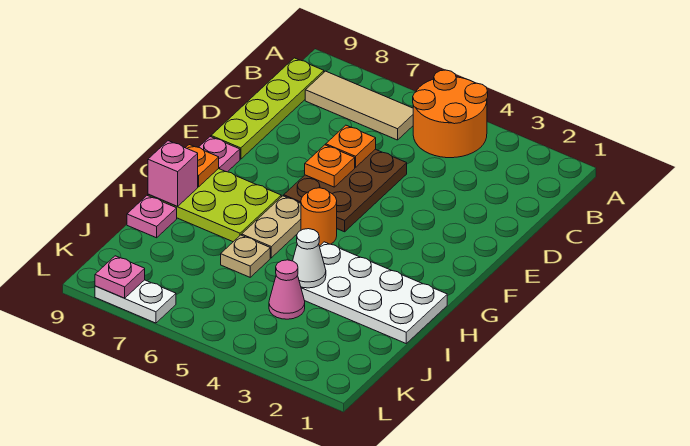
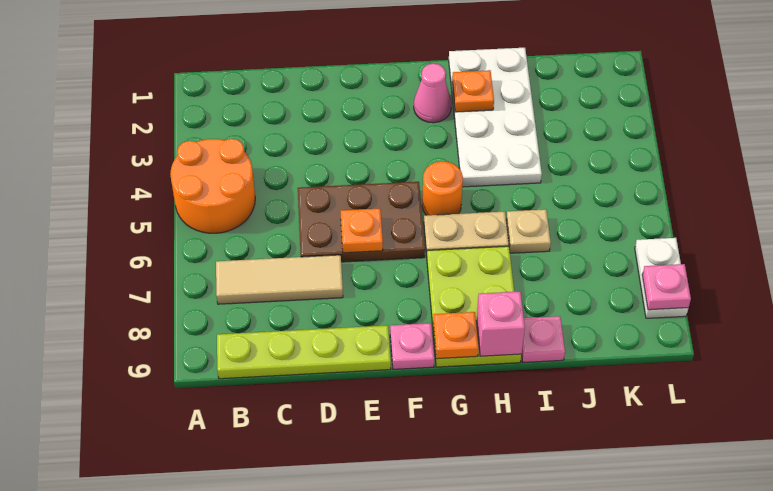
tan 1x3 tile [305,71,413,140] -> tan 1x3 tile turned to [216,255,343,304]
orange 1x1 plate [326,125,376,168] -> orange 1x1 plate moved to [452,70,494,112]
white 1x1 cone [293,229,326,288] -> none
pink 1x1 cone [269,260,305,319] -> pink 1x1 cone moved to [414,63,452,123]

